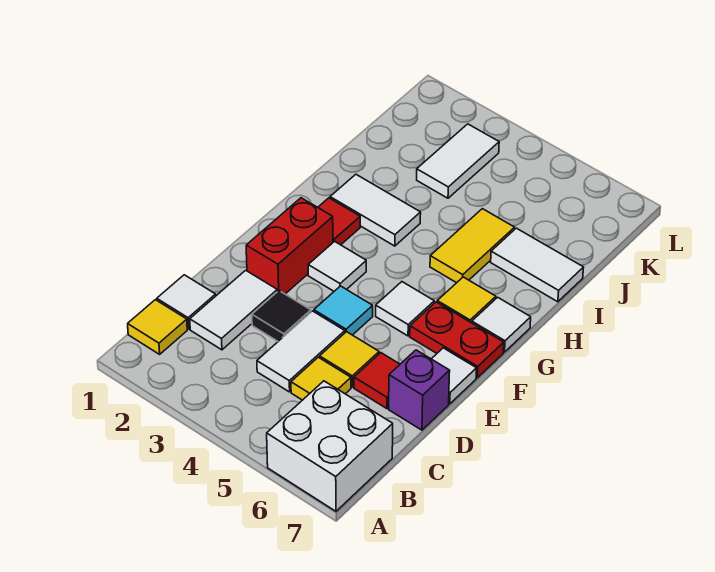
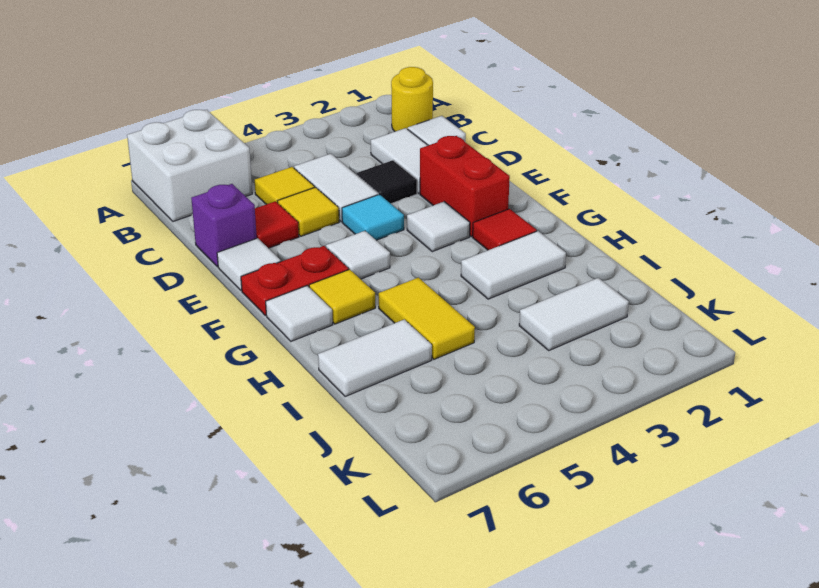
yellow 1x1 tile [128,300,187,354] -> yellow 1x1 round brick [391,67,433,131]
white 1x2 tile [417,124,499,198] -> white 1x2 tile turned to [519,278,629,350]

